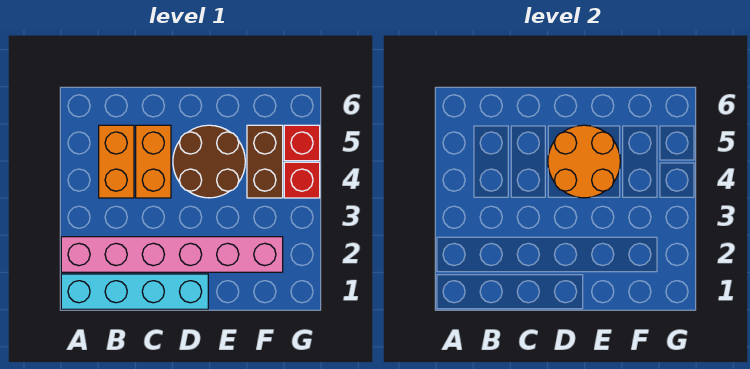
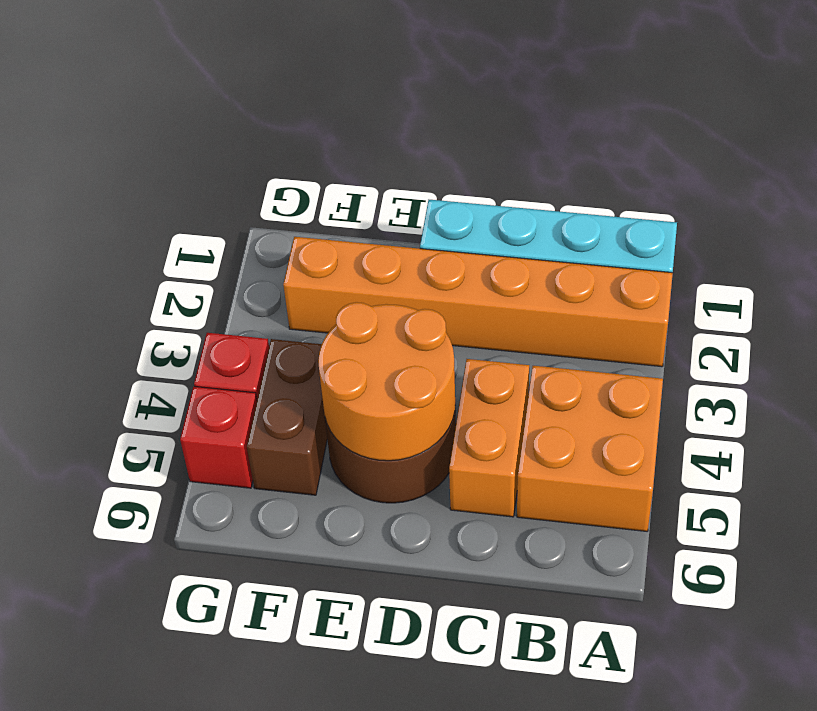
pink 1x6 brick [61,237,283,272] -> orange 1x6 brick [283,237,673,367]
orange 1x2 brick [99,125,134,198] -> orange 2x2 brick [517,366,663,531]

